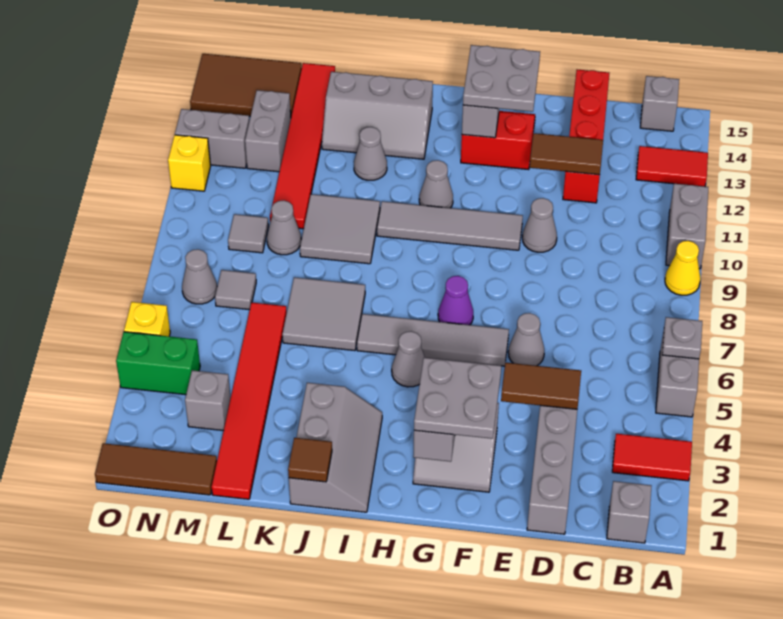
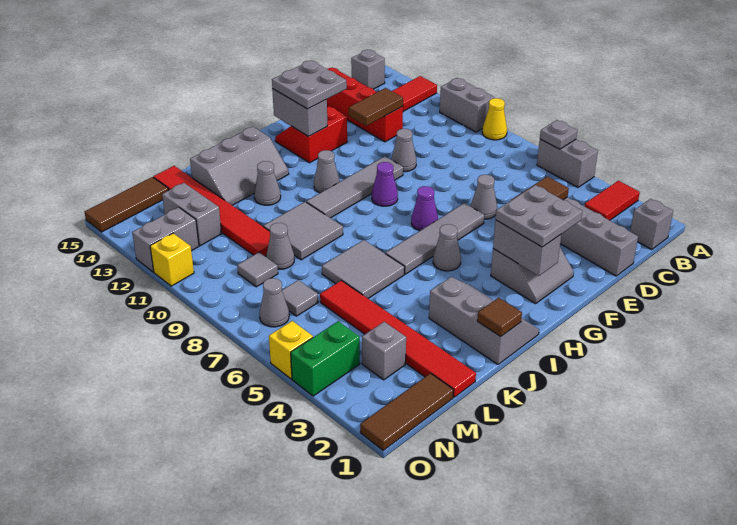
none -> purple 1x1 cone [372,162,398,206]
brown 2x3 tile [190,54,302,116] -> brown 1x3 tile [85,177,168,232]

